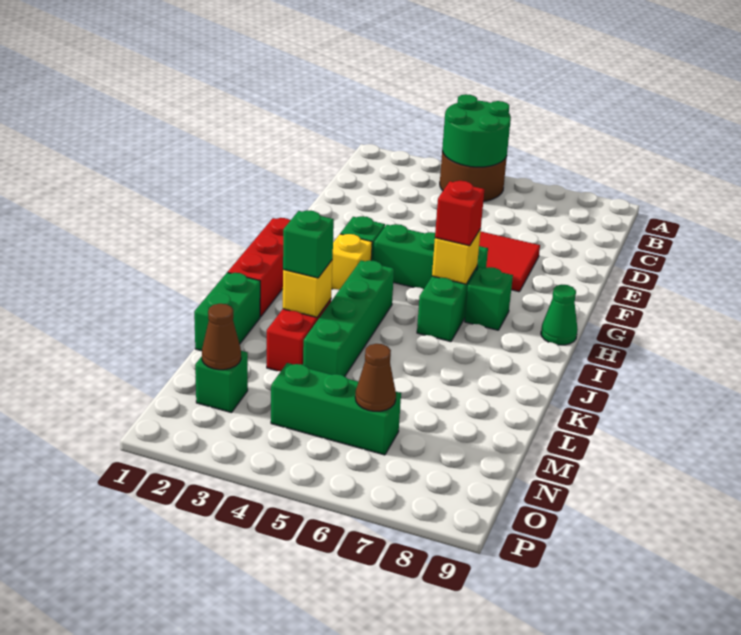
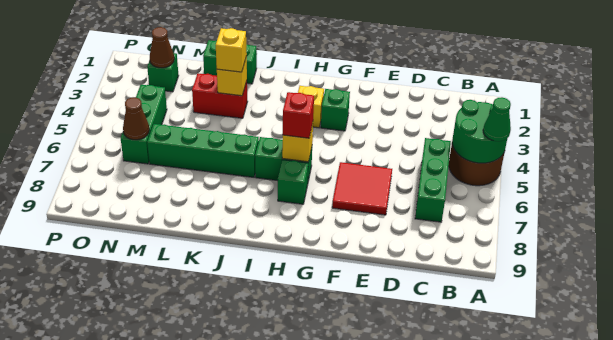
green 1x3 brick [374,224,488,289] -> green 1x3 brick moved to [415,138,451,222]
red 1x3 brick [228,218,291,317] -> none
green 1x1 cone [541,285,578,345] -> green 1x1 cone moved to [483,97,511,141]
green 1x4 brick [303,260,394,376] -> green 1x4 brick moved to [147,124,259,177]
green 1x1 brick [283,210,334,278] -> yellow 1x1 brick [216,28,247,72]

